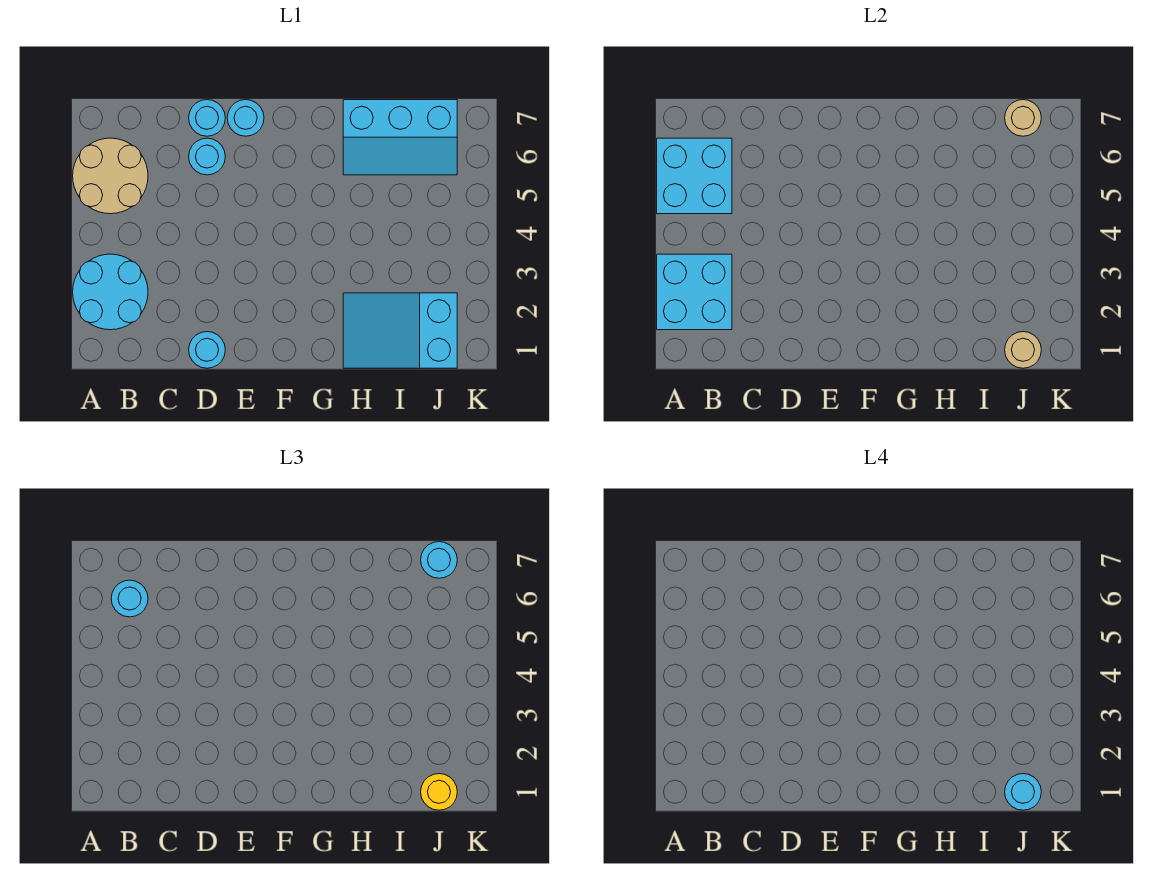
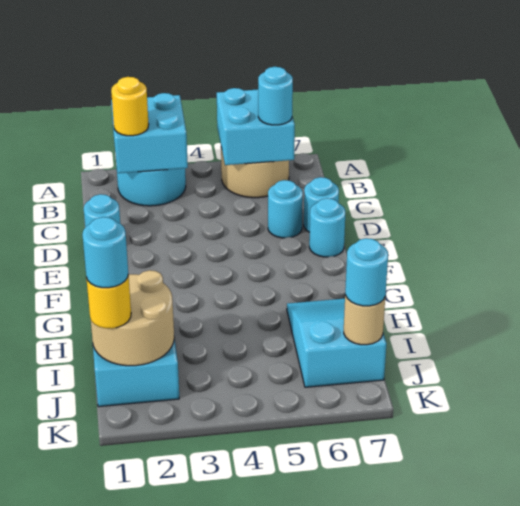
none -> yellow 1x1 round brick [111,77,149,136]
cyan 2x3 slope [343,100,457,175] -> cyan 2x3 slope turned to [287,298,387,387]
tan 1x1 round brick [1005,332,1041,368] -> tan 2x2 round brick [91,270,174,366]

